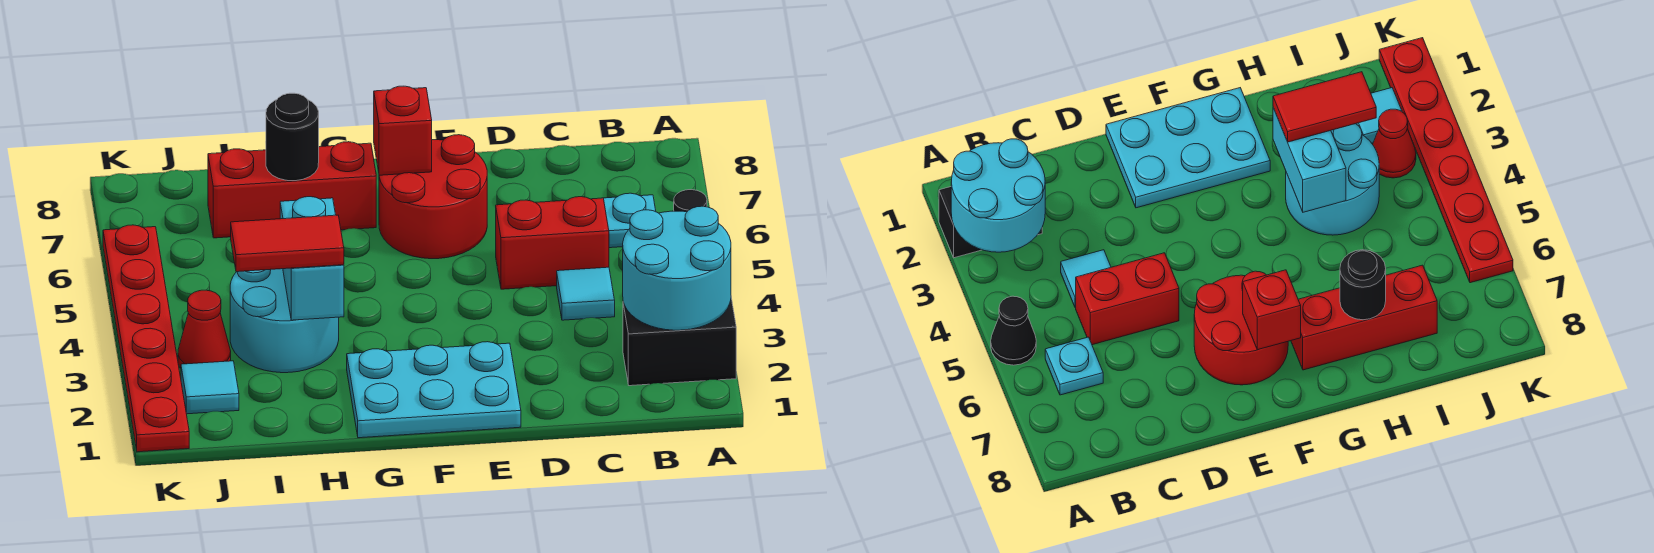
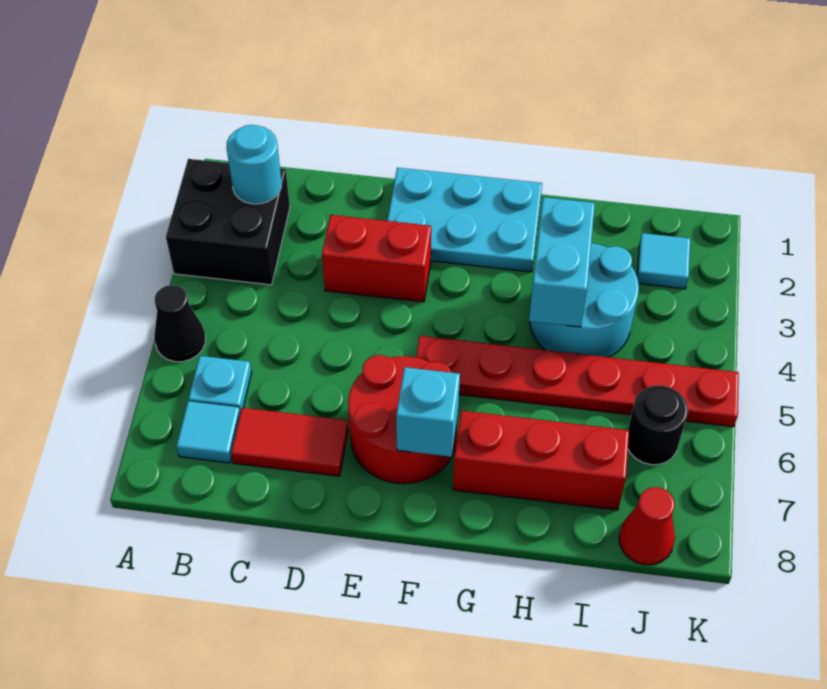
black 1x2 brick [623,298,736,386] -> black 2x2 brick [166,159,290,285]
cyan 2x2 round brick [623,206,731,330] -> cyan 1x1 round brick [226,125,282,204]
cyan 1x1 tile [557,267,615,320] -> cyan 1x1 tile moved to [176,401,240,463]
red 1x2 brick [496,197,609,289] -> red 1x2 brick moved to [322,215,431,302]
red 1x1 brick [374,86,432,175] -> cyan 1x1 brick [396,367,460,457]
red 1x2 tile [231,215,344,272] -> red 1x2 tile moved to [231,408,348,476]
black 1x1 round brick [266,93,319,181] -> black 1x1 round brick moved to [628,385,688,465]
red 1x1 cone [178,290,231,368] -> red 1x1 cone moved to [619,487,675,565]
red 1x6 plate [103,225,189,452] -> red 1x6 plate turned to [416,336,739,427]

